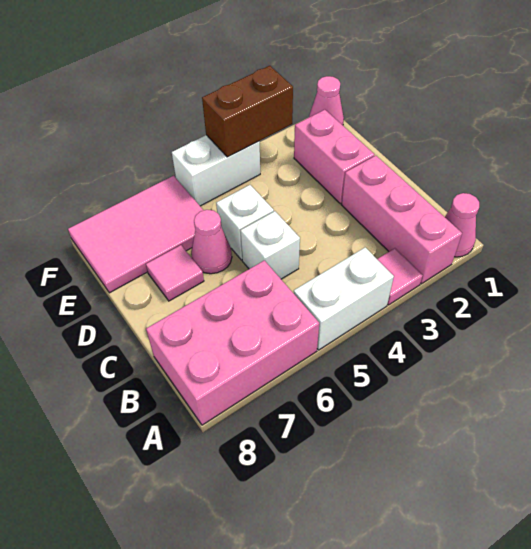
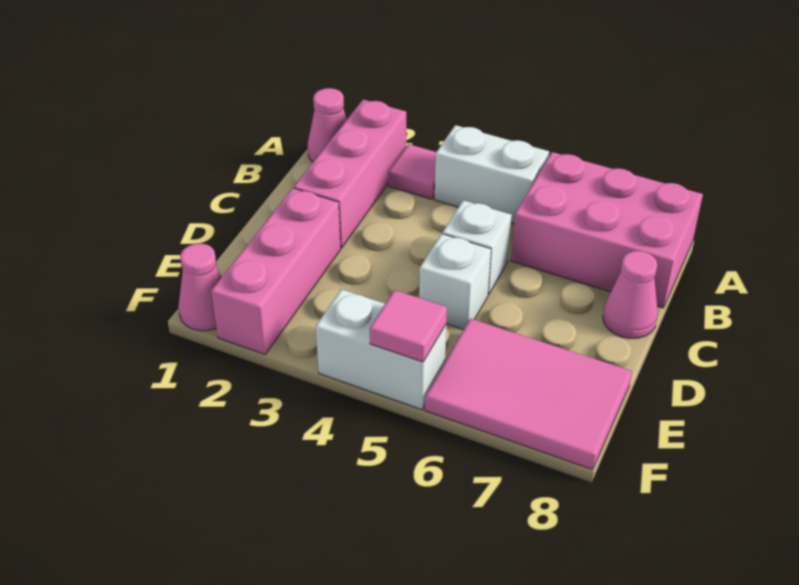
pink 1x2 brick [294,110,375,204] -> pink 1x3 brick [211,188,341,354]
pink 1x1 cone [191,210,232,274] -> pink 1x1 cone moved to [603,251,658,338]
pink 1x1 tile [146,245,204,301] -> pink 1x1 tile moved to [370,290,447,362]
brown 1x2 brick [202,66,293,157] -> none

